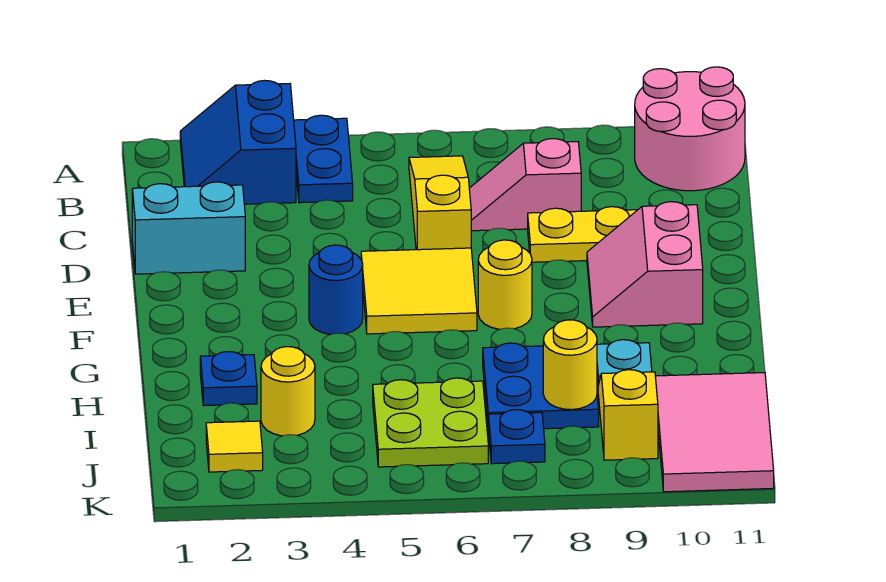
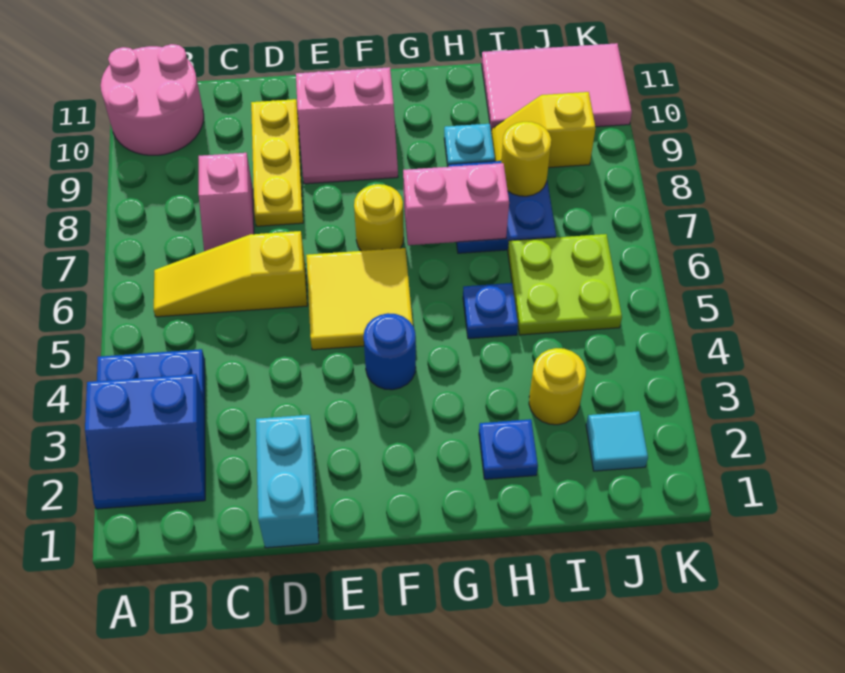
none -> pink 1x2 brick [403,163,509,245]
yellow 1x1 tile [206,421,263,472] -> cyan 1x1 tile [586,411,648,471]
blue 1x1 plate [488,410,545,464] -> blue 1x1 plate moved to [463,283,518,339]

